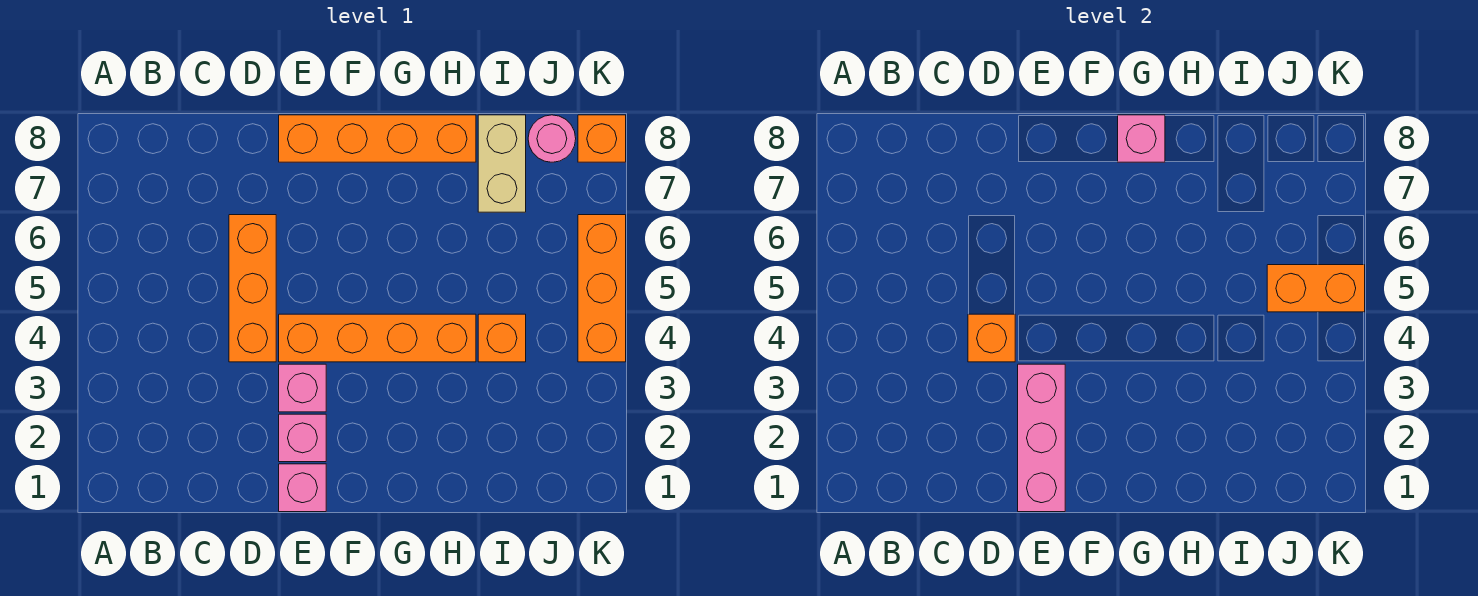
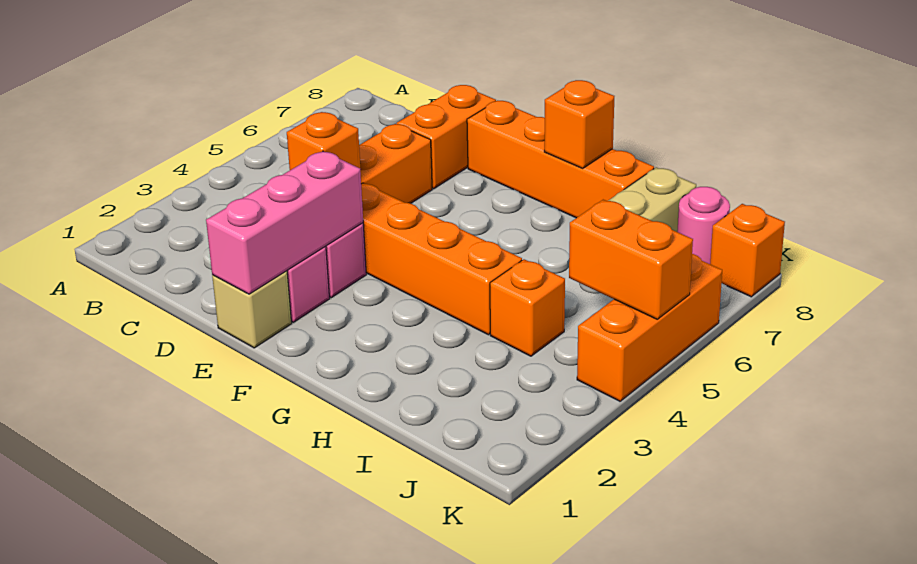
none -> orange 1x2 brick [397,85,496,189]
pink 1x1 brick [279,464,326,512] -> tan 1x1 brick [212,271,292,348]
pink 1x1 brick [1118,115,1165,162] -> orange 1x1 brick [544,80,614,168]

